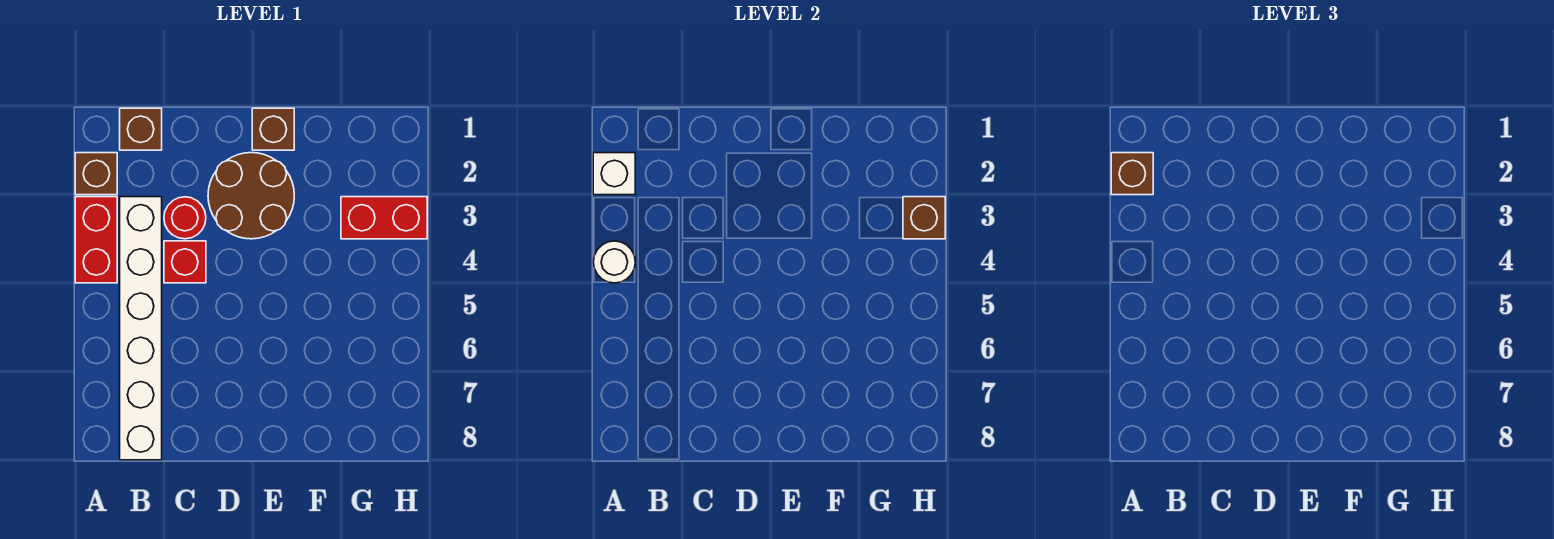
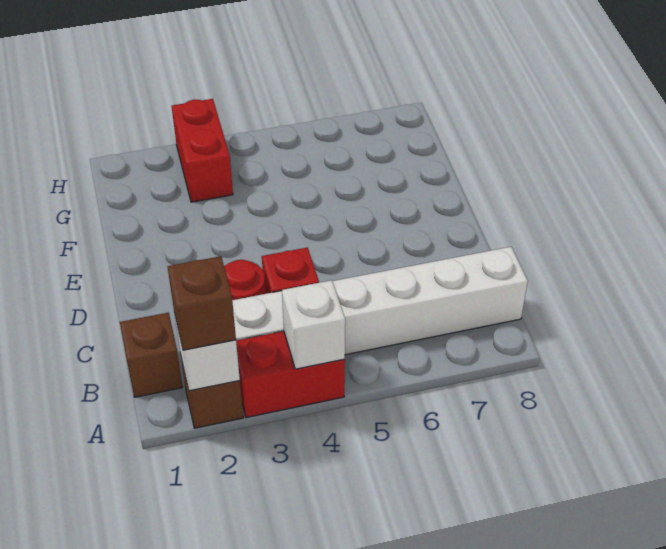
white 1x1 round brick [593,241,635,283] -> white 1x1 brick [282,280,345,369]
brown 2x2 round brick [208,153,294,239] -> none
brown 1x1 brick [252,108,294,150] -> none
brown 1x1 brick [903,197,945,239] -> none

